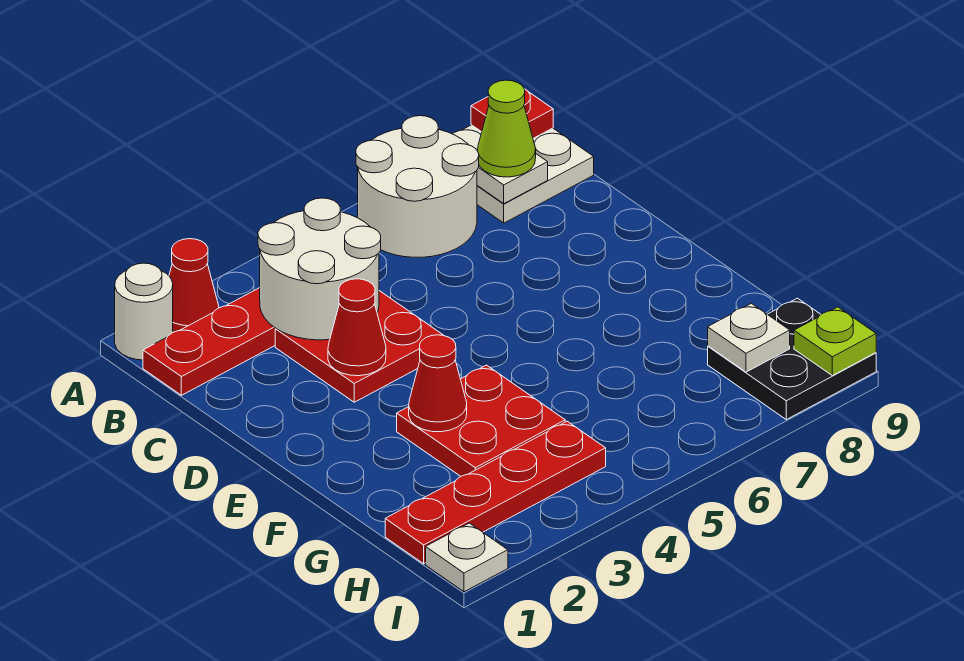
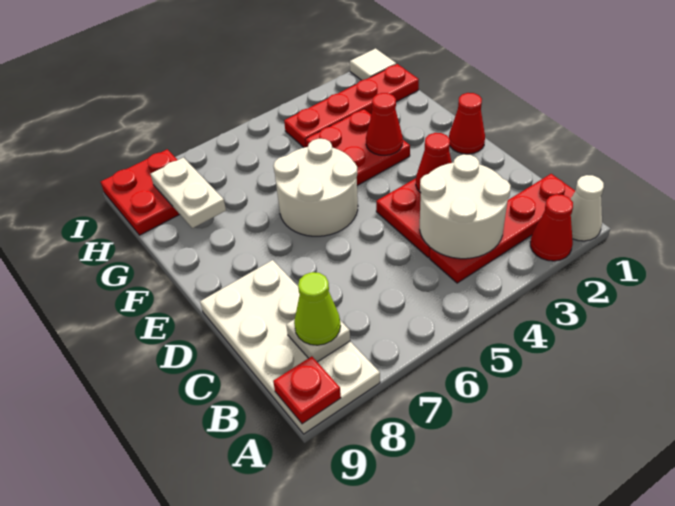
white 1x1 round brick [115,263,173,360] -> white 1x1 cone [571,175,604,241]
white 2x2 round brick [356,116,479,257] -> white 2x2 round brick moved to [273,139,358,236]
white 2x2 plate [453,125,594,223] -> white 2x4 plate [200,260,380,434]
none -> red 1x1 cone [449,93,485,154]
black 2x2 plate [708,298,876,420] -> red 2x2 plate [101,149,180,235]
white 1x1 plate [708,303,790,372] -> white 1x2 plate [151,157,226,228]
white 1x1 plate [426,523,508,592] -> white 1x1 tile [350,48,396,80]
lime 1x1 plate [794,307,876,376] -> none

